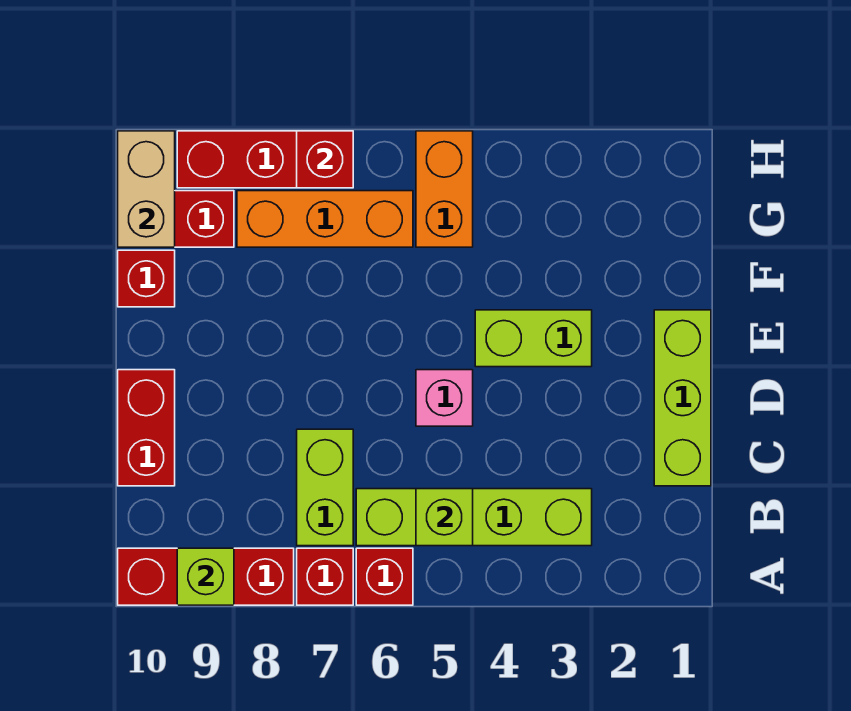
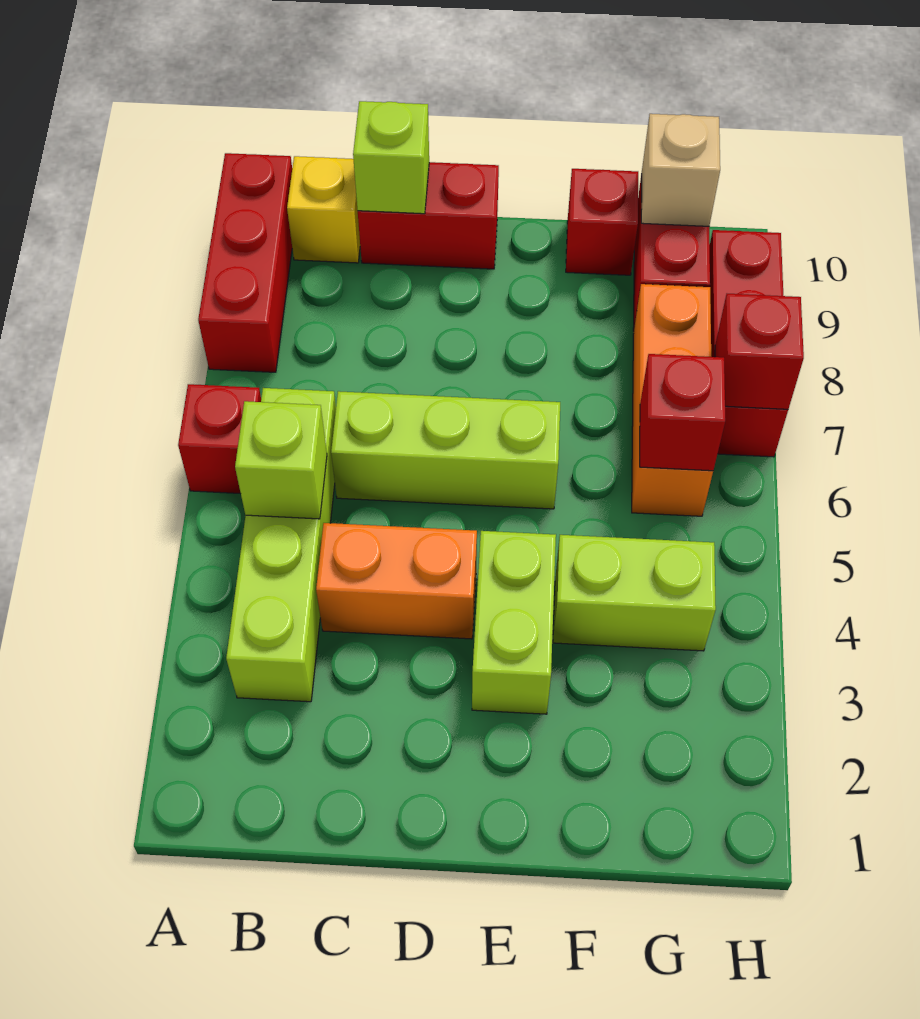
red 1x1 brick [297,548,353,605] -> red 1x1 brick moved to [640,354,725,471]
lime 1x1 brick [177,548,234,605] -> lime 1x1 brick moved to [353,101,429,214]
lime 1x2 brick [297,429,353,546] -> lime 1x2 brick moved to [553,535,716,651]
none -> yellow 1x1 brick [287,156,360,263]
lime 1x3 brick [654,310,711,486] -> lime 1x3 brick moved to [331,391,560,509]
pink 1x1 brick [416,370,473,426] -> none
orange 1x2 brick [416,131,473,247] -> orange 1x2 brick moved to [316,523,477,639]
tan 1x2 brick [118,131,175,247] -> tan 1x1 brick [641,114,720,226]

